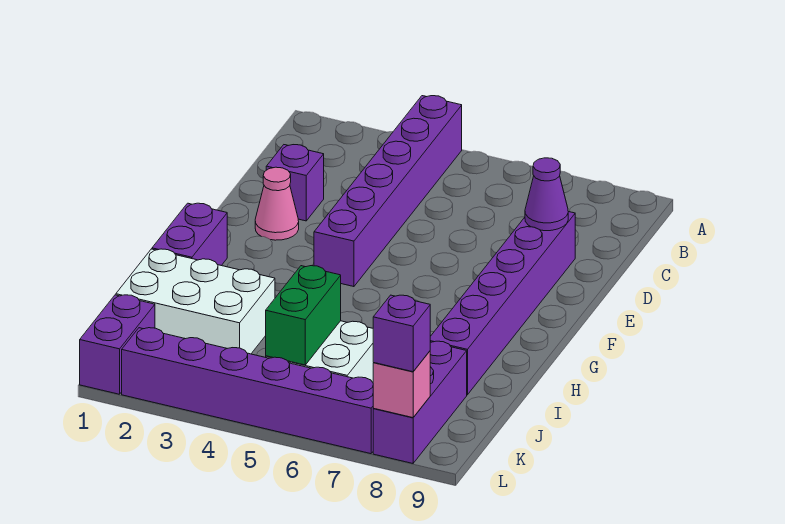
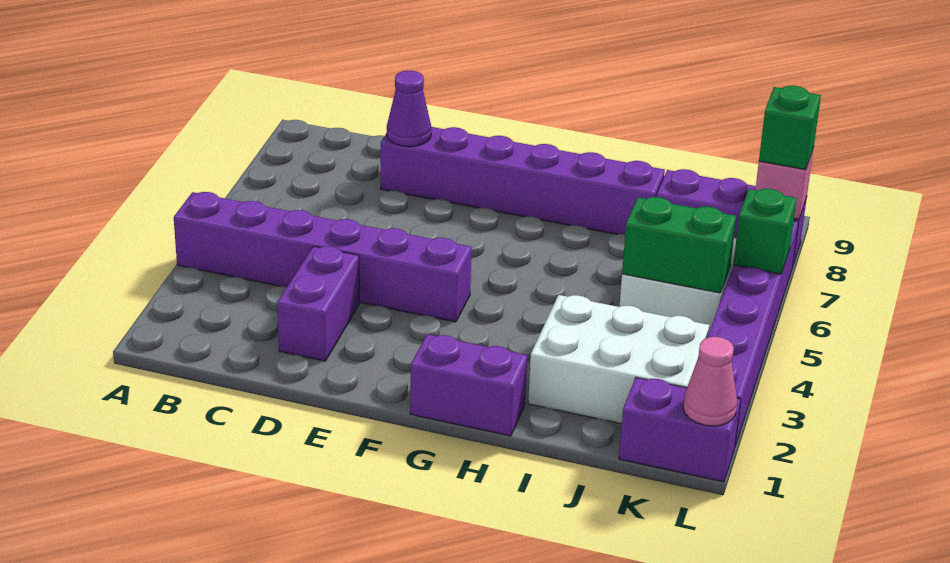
purple 1x1 brick [266,145,324,221] -> purple 1x2 brick [277,246,360,361]
pink 1x1 cone [255,167,299,240] -> pink 1x1 cone moved to [683,337,737,426]
white 2x3 brick [116,249,275,354] -> white 2x3 brick turned to [528,295,709,424]
none -> green 1x1 brick [733,189,797,274]
purple 1x1 brick [373,295,430,372] -> green 1x1 brick [759,86,821,170]

